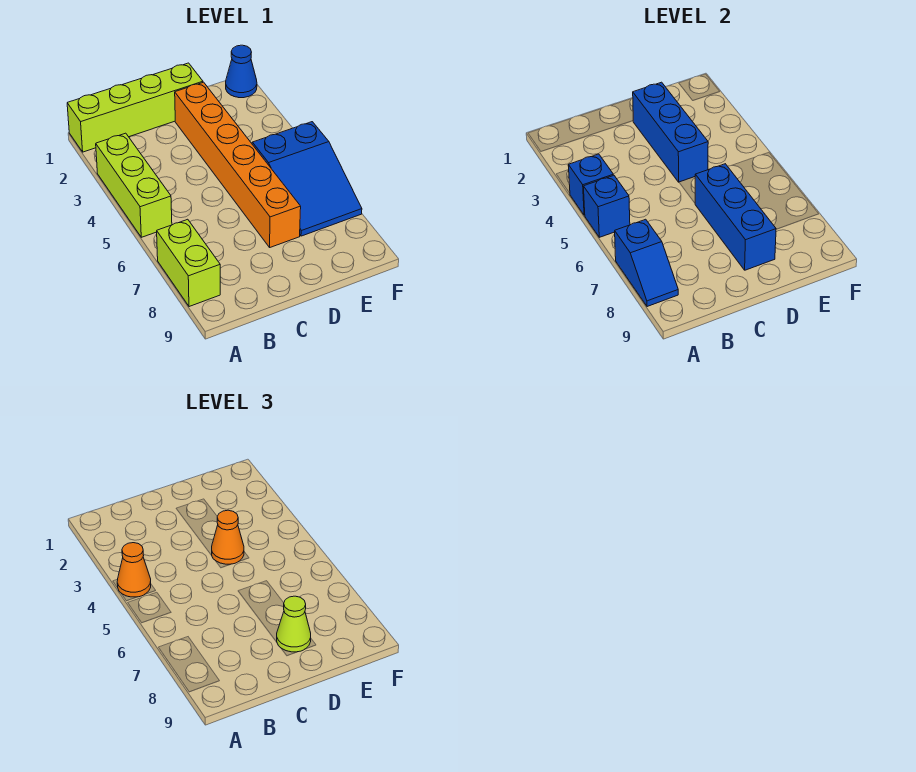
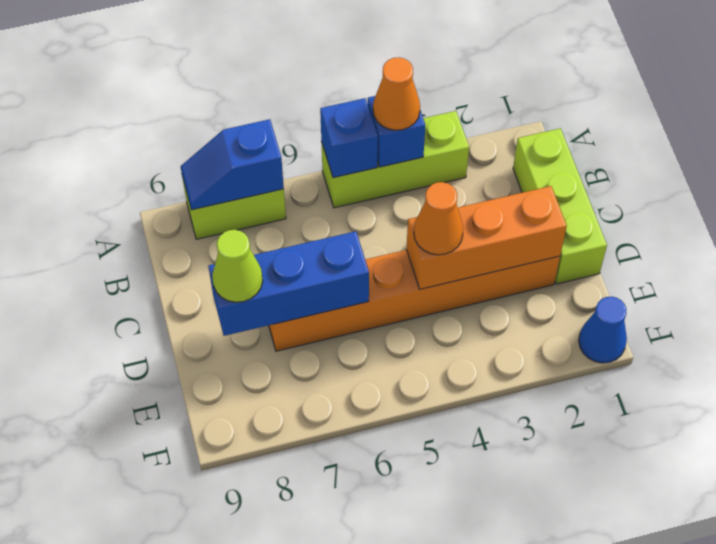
lime 1x4 brick [67,63,203,152] -> lime 1x3 brick [513,128,607,284]
blue 1x3 brick [633,82,708,182] -> orange 1x3 brick [406,186,567,289]
blue 2x3 slope [252,122,362,236] -> none

